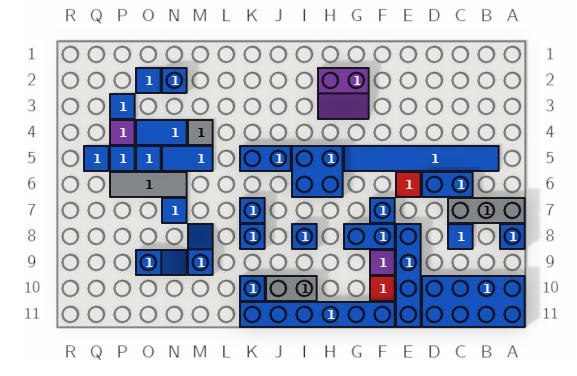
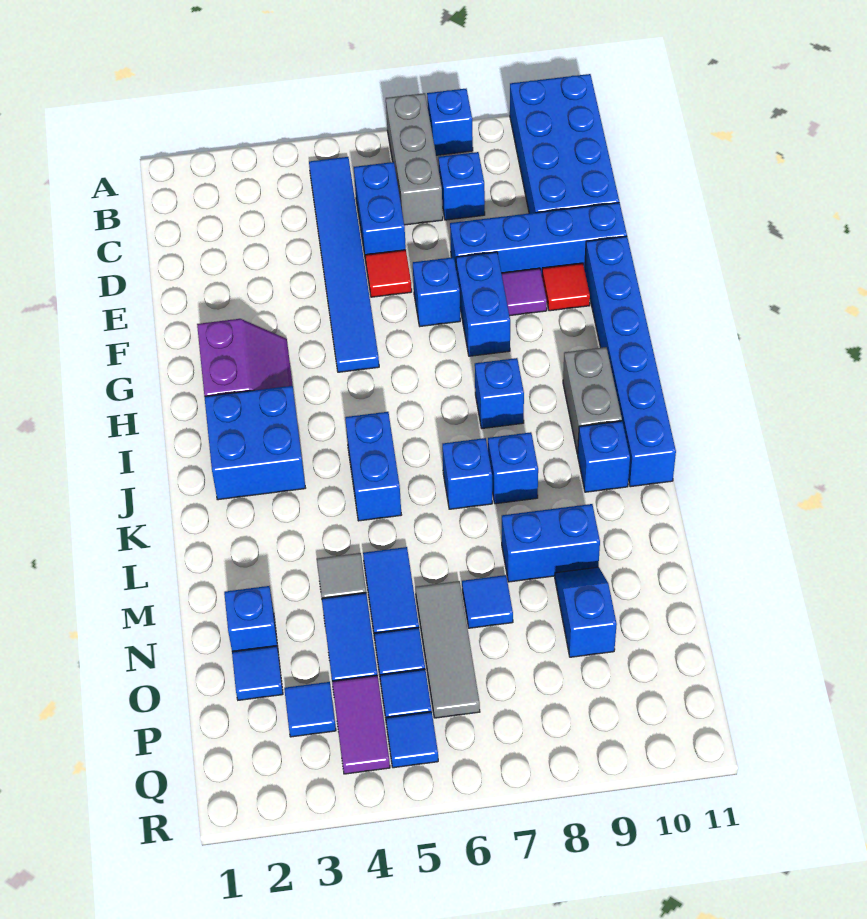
blue 1x1 tile [448,224,473,249] -> blue 1x1 brick [438,152,485,220]
blue 2x2 brick [292,146,343,197] -> blue 2x2 brick moved to [205,386,305,500]
blue 1x2 slope [188,224,213,275] -> blue 1x2 brick [502,504,600,582]
purple 1x1 tile [110,120,135,145] -> purple 1x2 tile [332,676,390,774]

